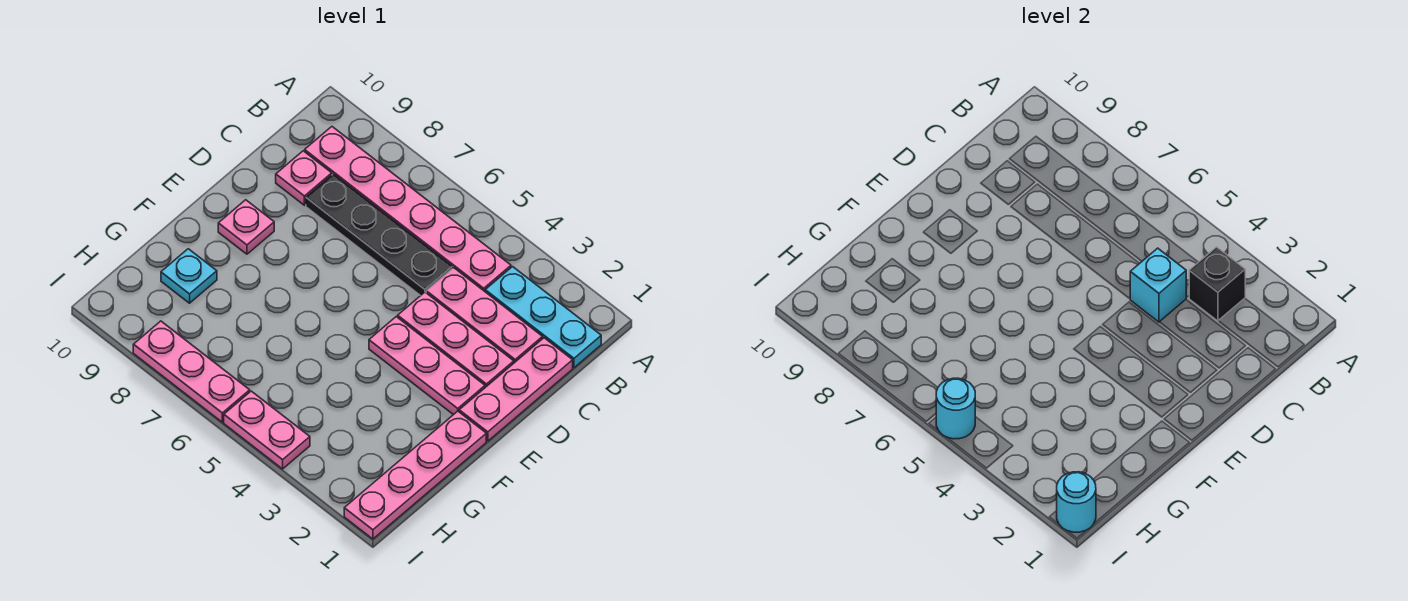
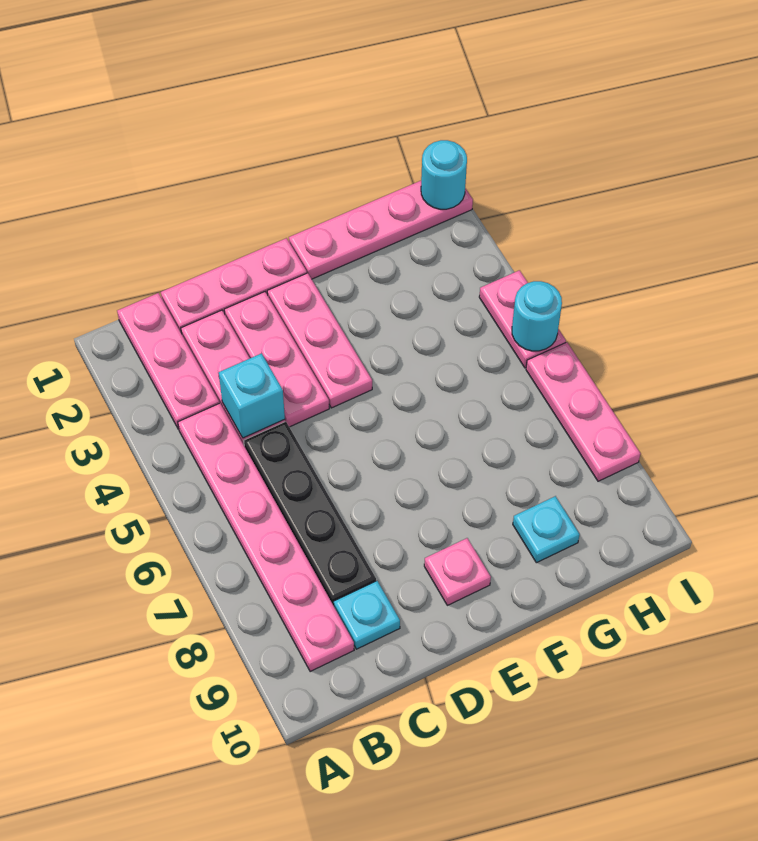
cyan 1x3 plate [485,267,601,368] -> pink 1x3 plate [117,293,219,429]
black 1x1 brick [1189,247,1245,321] -> none
pink 1x1 plate [276,151,332,205] -> cyan 1x1 plate [334,581,400,649]

